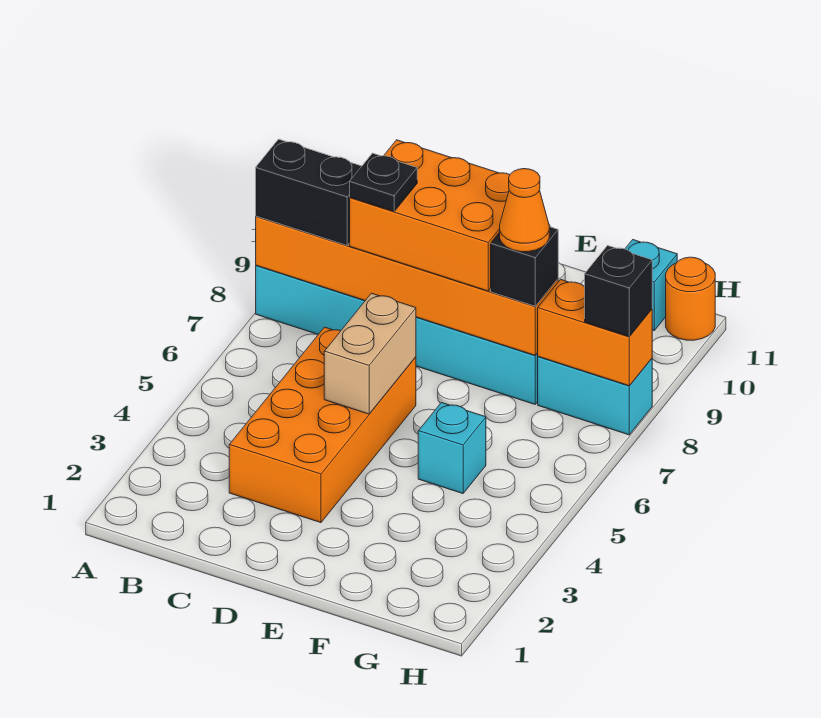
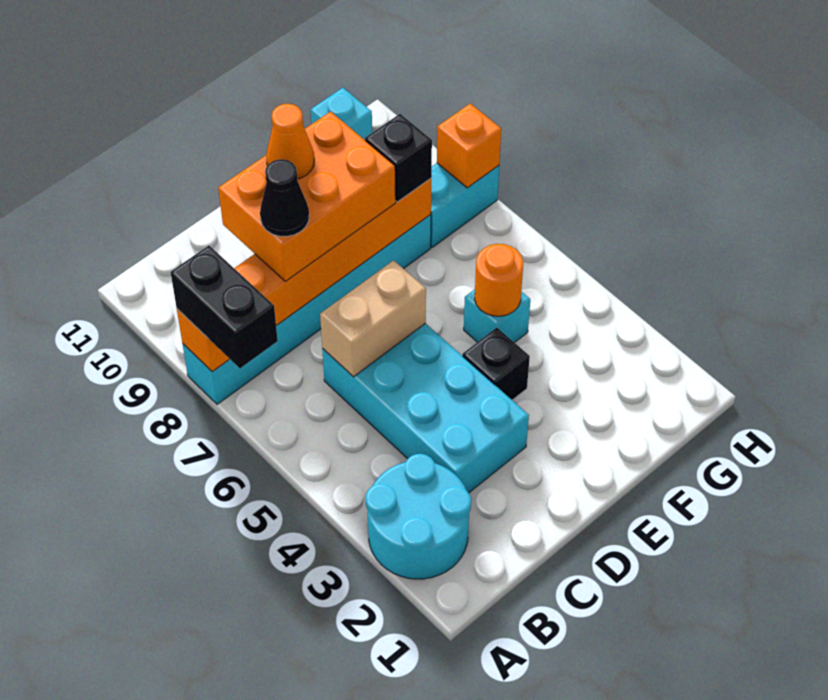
none -> cyan 2x2 round brick [366,454,471,579]
black 1x2 brick [256,139,362,245] -> black 1x2 brick turned to [171,246,278,368]
orange 2x4 brick [229,327,416,523] -> cyan 2x4 brick [322,323,529,493]
black 1x1 plate [350,153,417,211] -> black 1x1 cone [260,159,309,236]
tan 1x2 brick [324,293,416,414] -> tan 1x2 brick turned to [320,260,426,377]
orange 1x1 cone [500,169,549,252] -> orange 1x1 cone moved to [266,104,314,179]
orange 1x2 brick [538,279,652,386] -> orange 1x1 brick [437,103,501,188]
black 1x1 brick [585,246,652,337] -> black 1x1 brick moved to [463,328,530,400]
orange 1x1 round brick [666,257,715,340] -> orange 1x1 round brick moved to [475,244,523,316]

